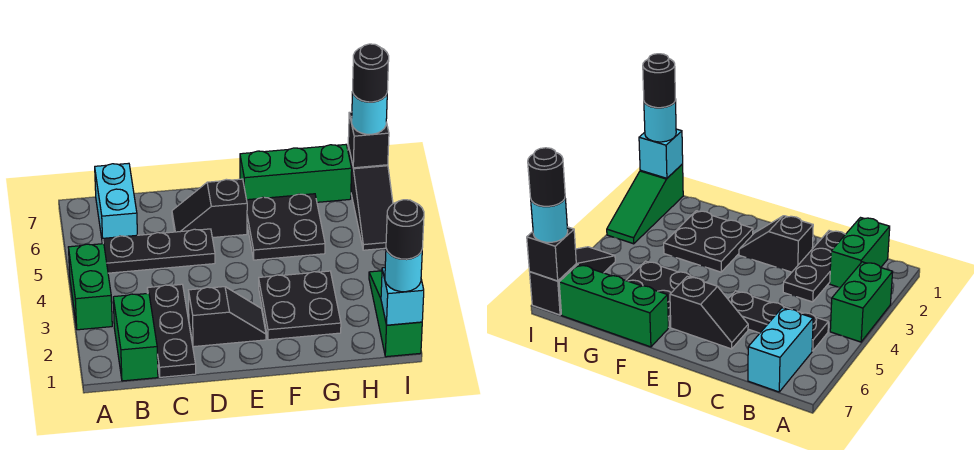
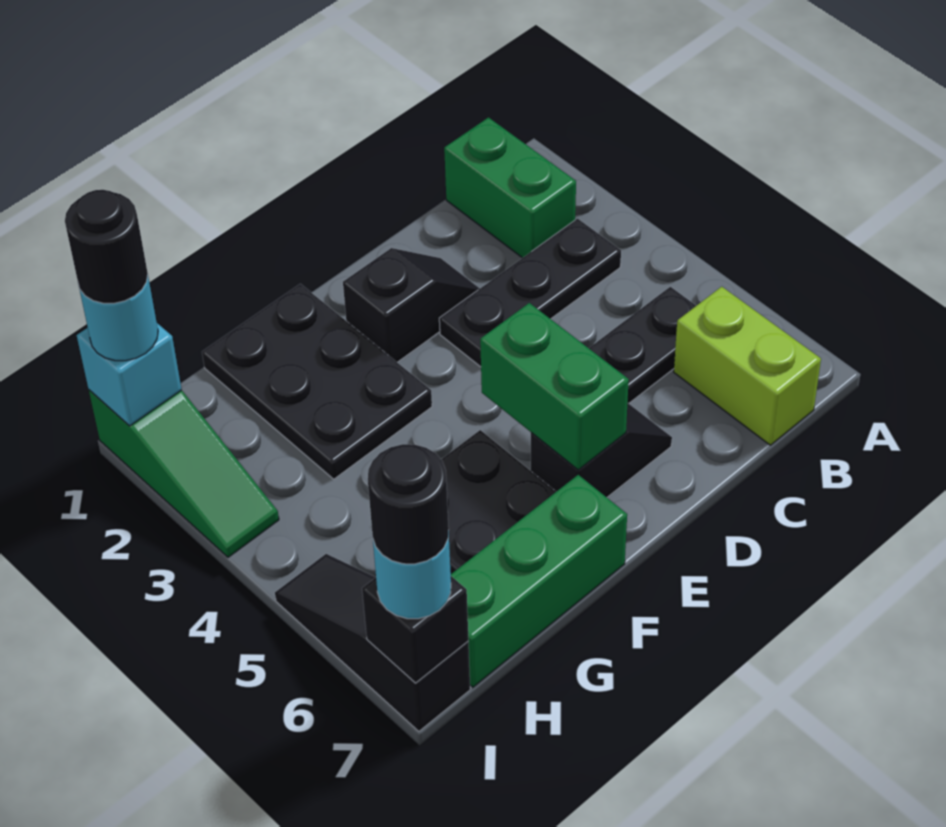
green 1x2 brick [68,243,112,330] -> green 1x2 brick moved to [480,303,629,470]
cyan 1x2 brick [95,163,137,243] -> lime 1x2 brick [674,287,821,445]
black 1x3 plate [147,284,196,377] -> black 1x3 plate turned to [439,219,621,367]
black 1x2 slope [189,287,266,347] -> black 1x2 slope turned to [343,248,480,362]
black 2x2 plate [259,271,341,340] -> black 2x3 plate [202,284,432,479]

